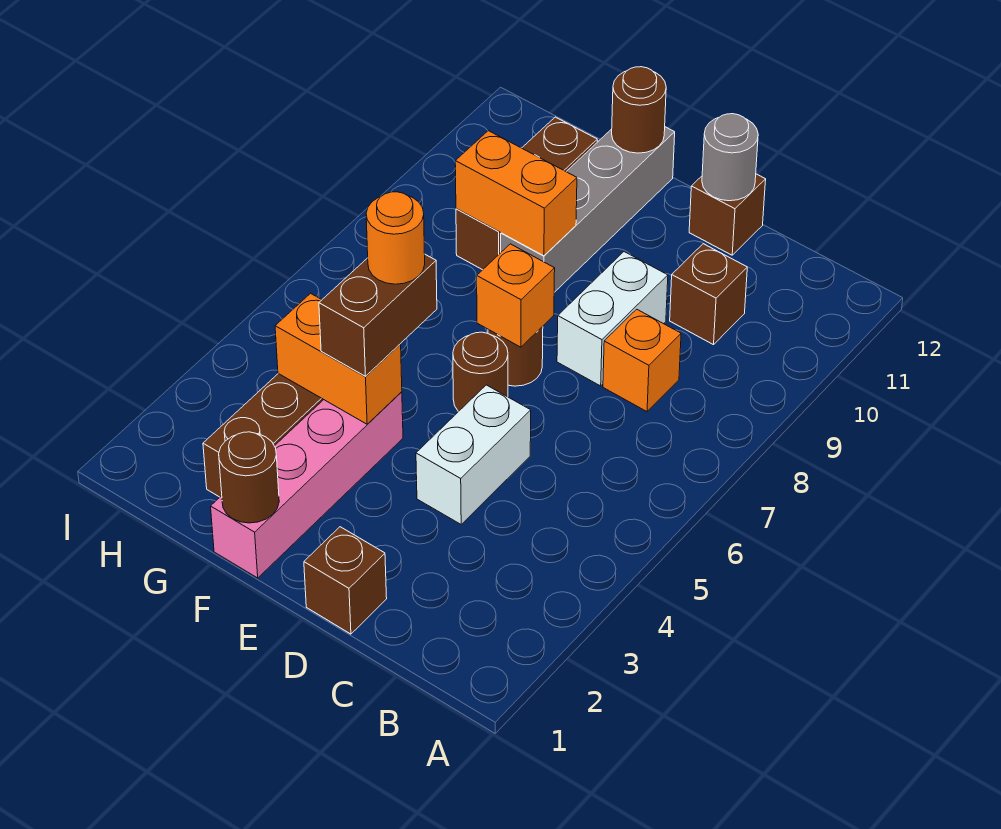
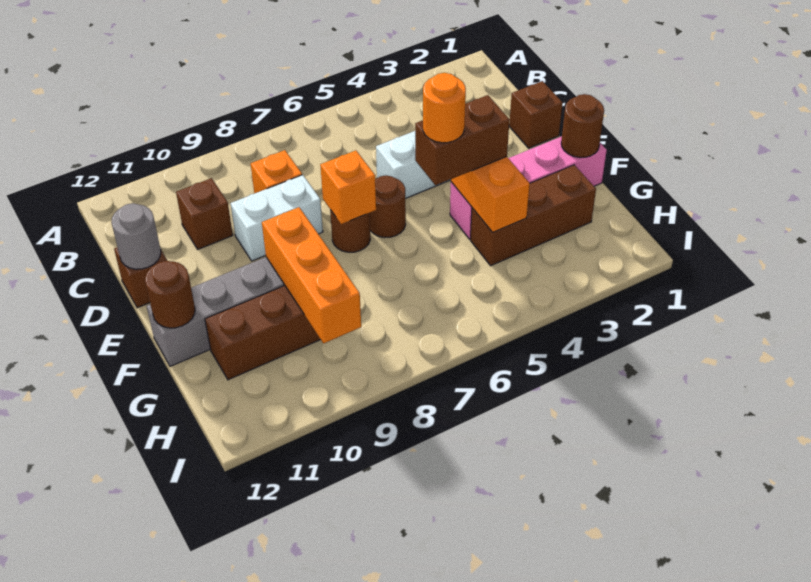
orange 1x2 brick [455,131,577,256] -> orange 1x3 brick [262,207,361,344]

